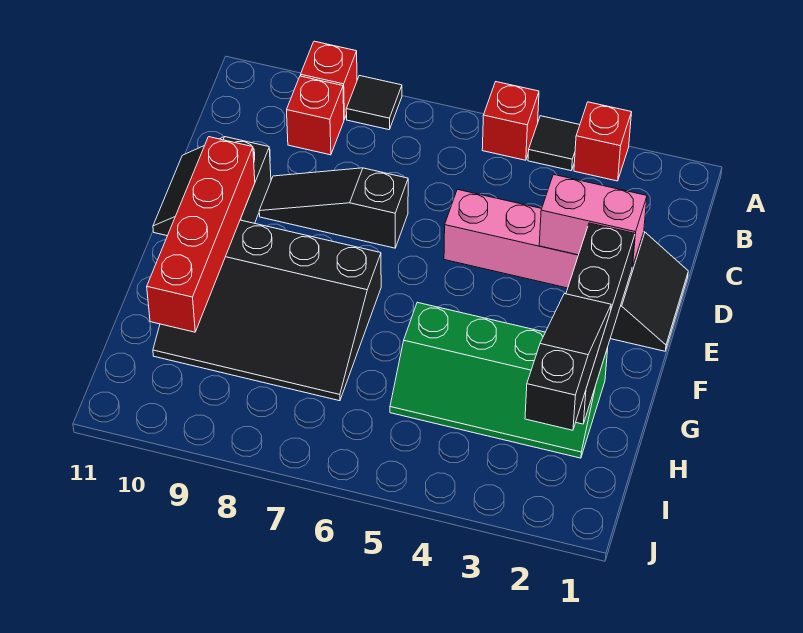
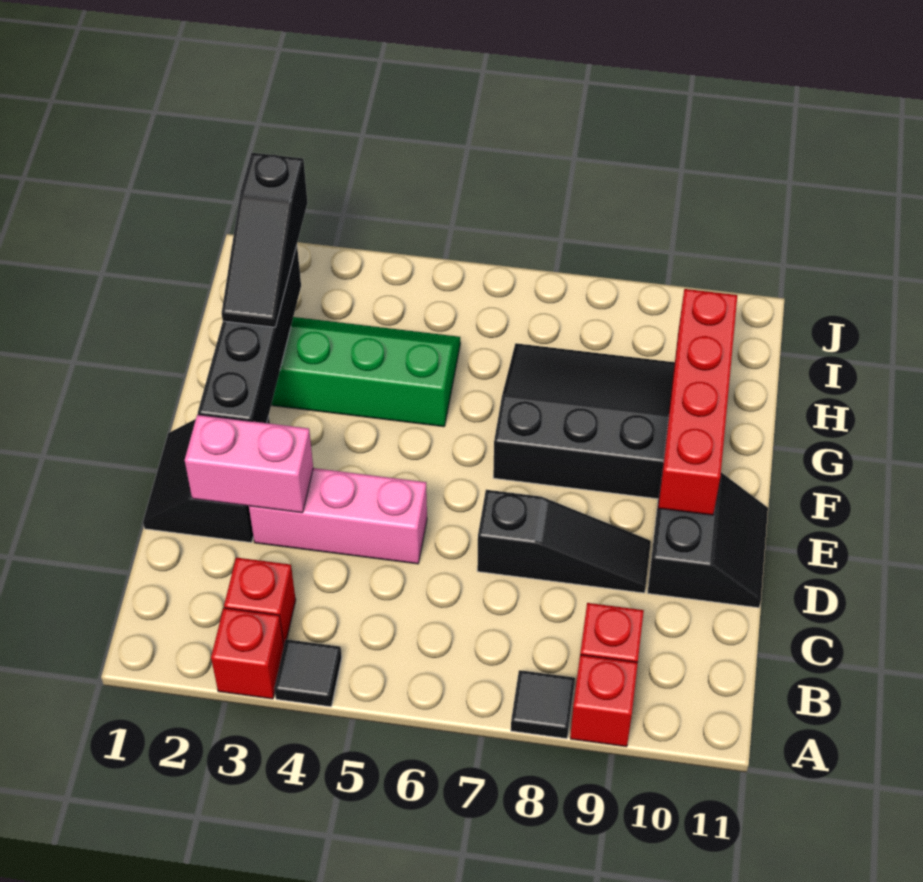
red 1x1 brick [482,82,539,160] -> red 1x1 brick moved to [224,558,296,644]

